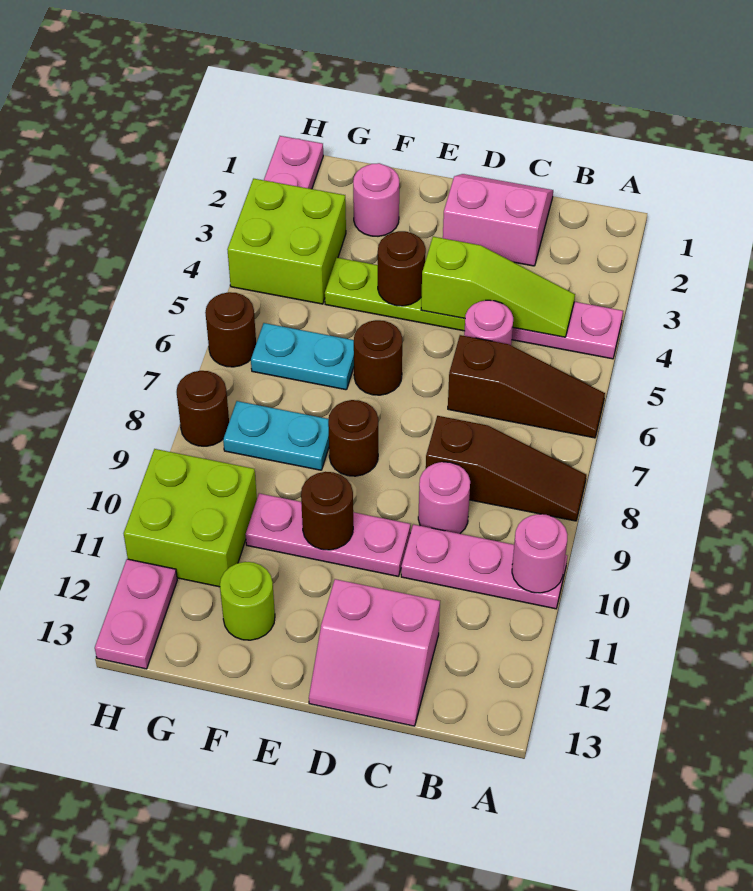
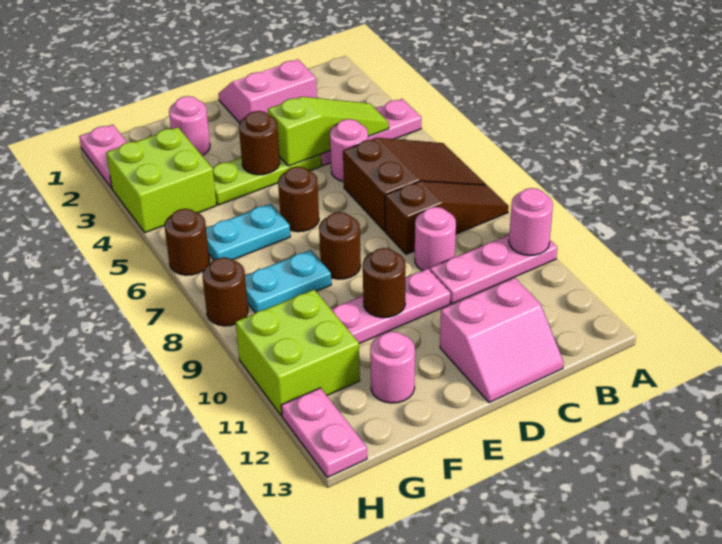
brown 1x3 slope [448,335,605,438] -> brown 2x3 slope [343,138,486,231]
lime 1x1 round brick [220,562,275,640] -> pink 1x1 round brick [370,332,415,403]

